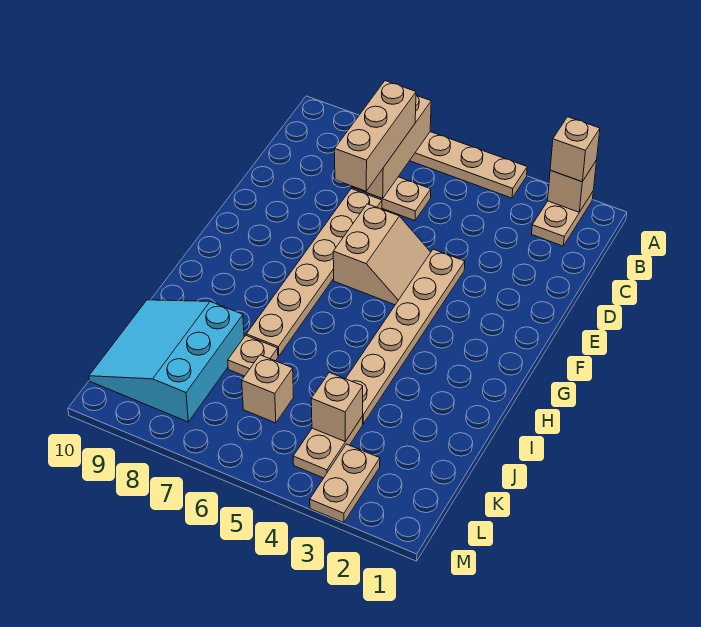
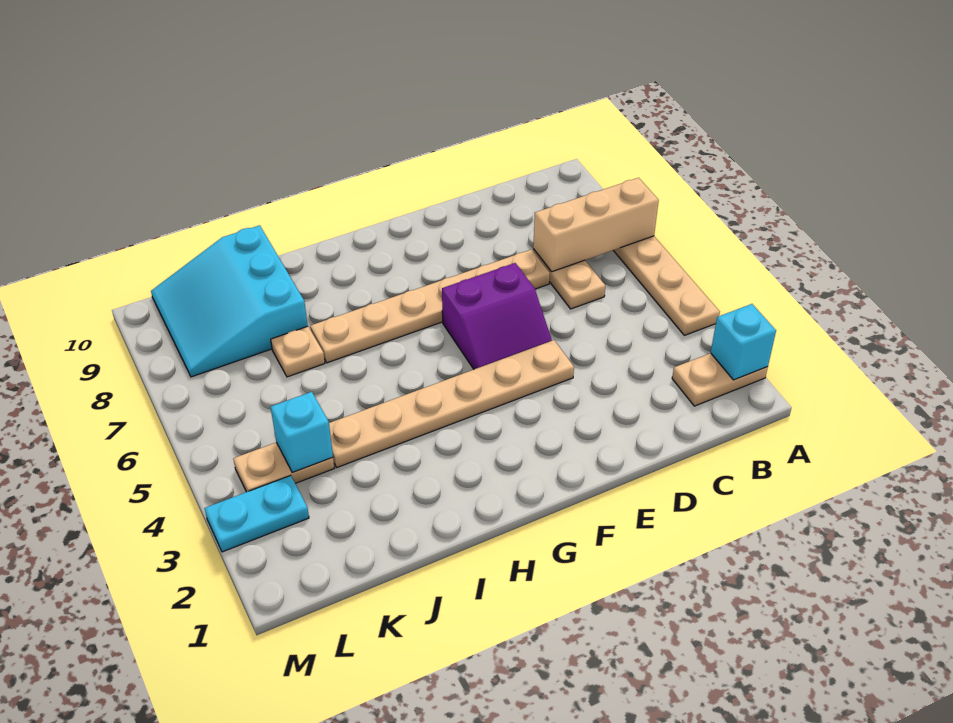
tan 1x1 brick [548,160,597,212] -> cyan 1x1 brick [711,304,776,380]
tan 1x1 brick [550,117,600,182] -> none
tan 1x3 brick [335,81,416,191] -> none
tan 2x2 slope [333,204,431,305] -> purple 2x2 slope [442,263,552,369]
cyan 3x3 slope [89,300,244,422] -> cyan 3x3 slope turned to [151,225,308,377]
tan 1x1 brick [311,372,363,441] -> cyan 1x1 brick [271,392,333,472]
tan 1x1 brick [242,355,294,423] -> none
tan 1x2 plate [310,444,380,523] -> cyan 1x2 plate [204,475,309,552]

